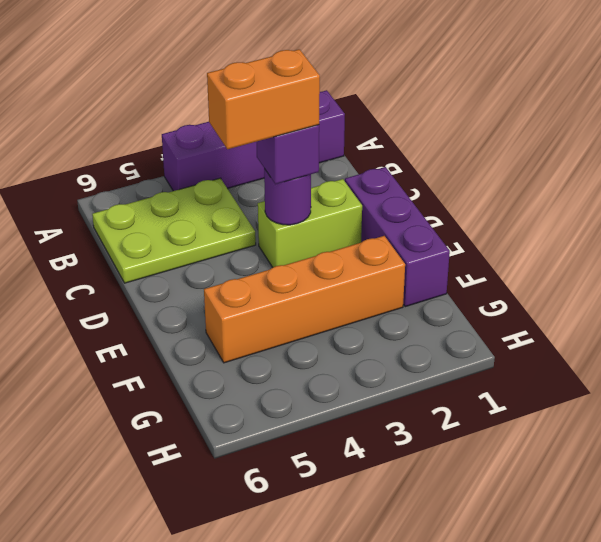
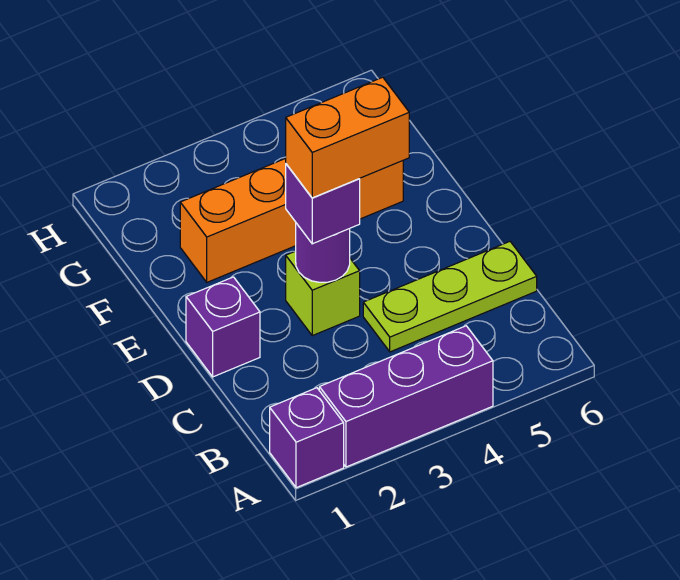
lime 2x3 plate [92,178,256,283] -> lime 1x3 plate [363,242,537,352]
purple 1x3 brick [345,167,450,307] -> purple 1x1 brick [186,277,260,377]
lime 1x2 brick [258,179,362,267] -> lime 1x1 brick [286,251,360,336]

